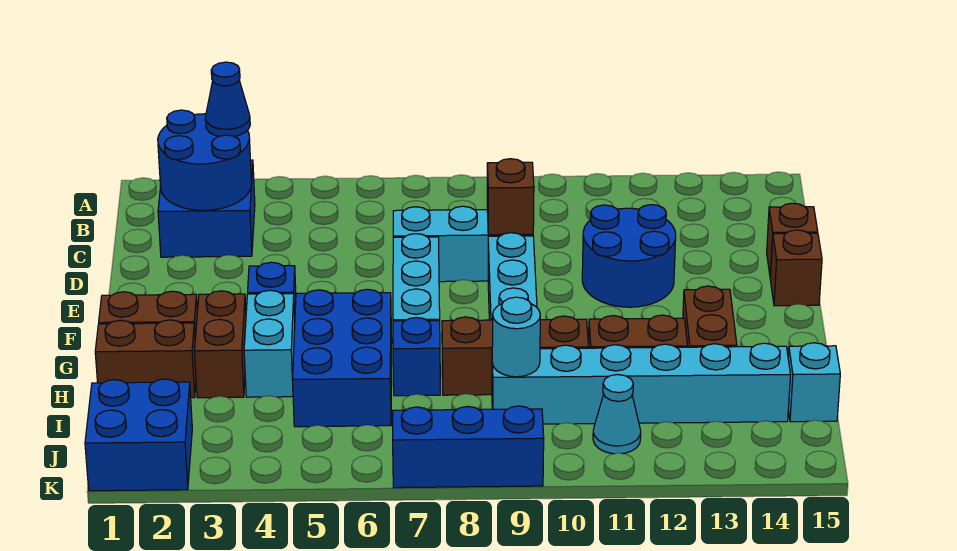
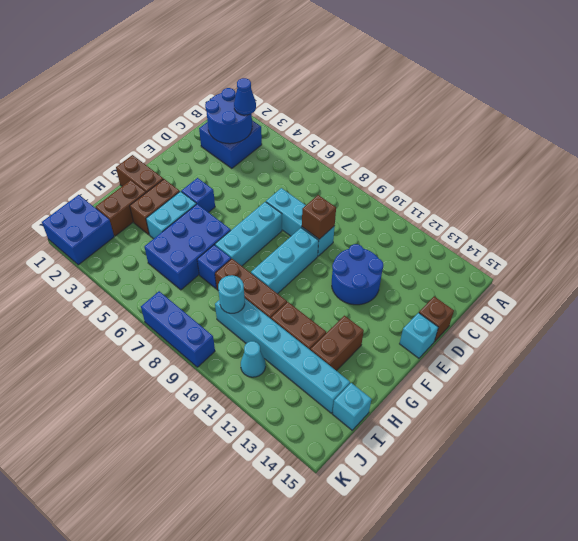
brown 1x1 brick [770,230,822,306] -> cyan 1x1 brick [400,313,438,358]
brown 1x2 brick [95,320,196,398] -> brown 1x2 brick turned to [95,180,146,236]

